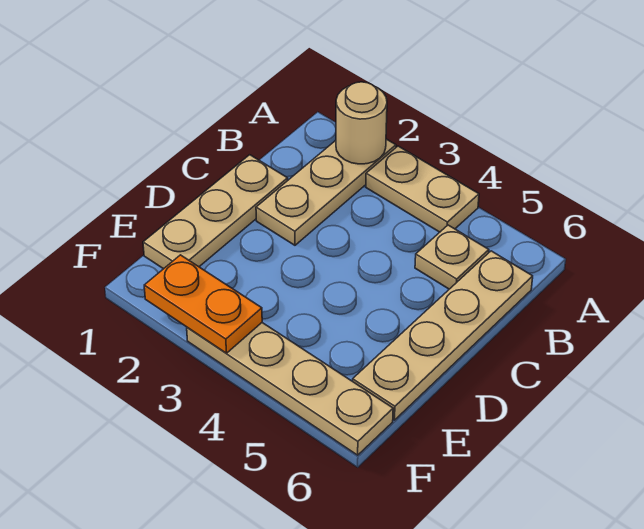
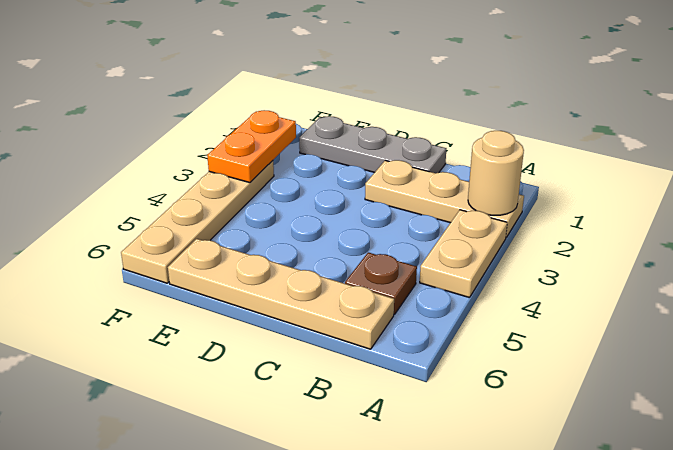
tan 1x1 plate [415,225,489,289] -> brown 1x1 plate [345,252,417,314]
tan 1x3 plate [143,155,288,269] -> grey 1x3 plate [299,116,446,173]

